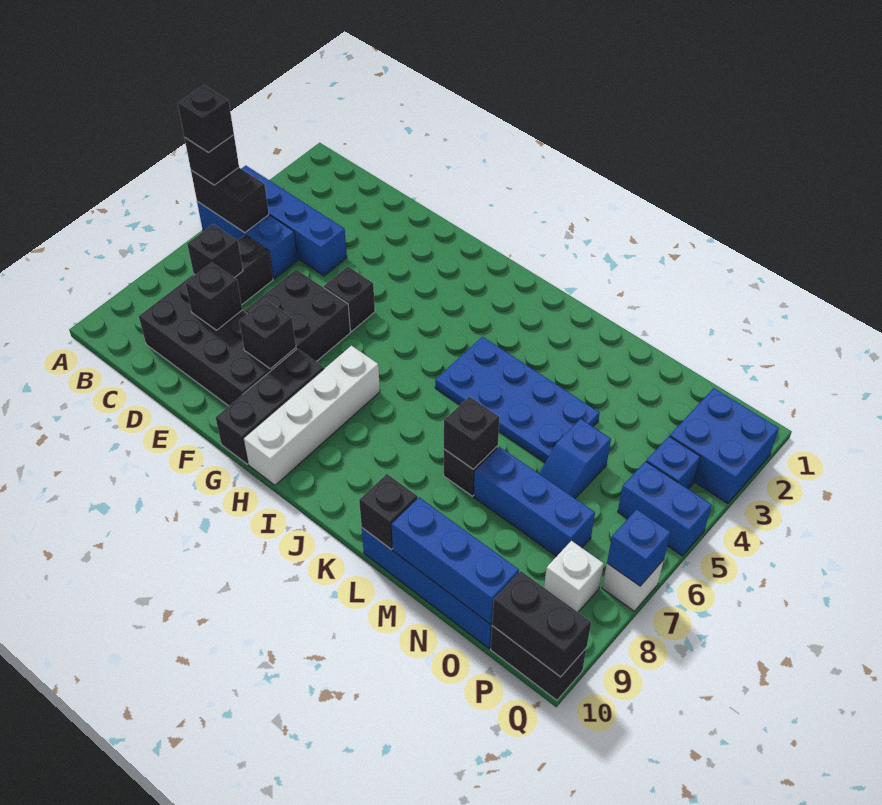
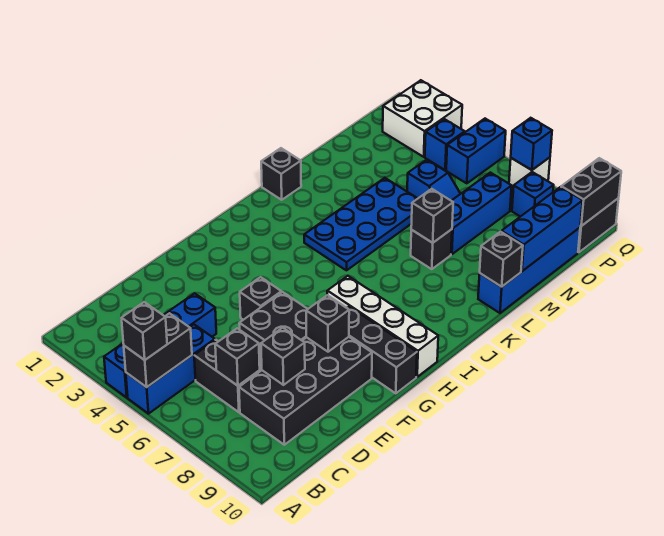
black 1x1 brick [178,85,234,153] -> black 1x1 brick moved to [261,148,301,200]
blue 2x2 brick [670,388,779,504] -> white 2x2 brick [383,80,462,157]
white 1x1 brick [544,541,604,612] -> blue 1x1 brick [512,172,554,217]

